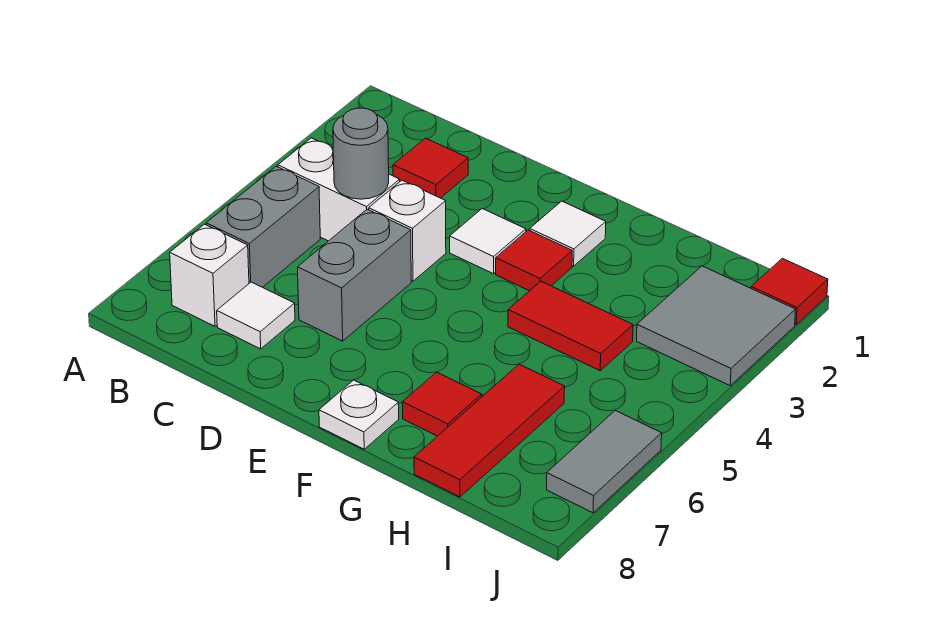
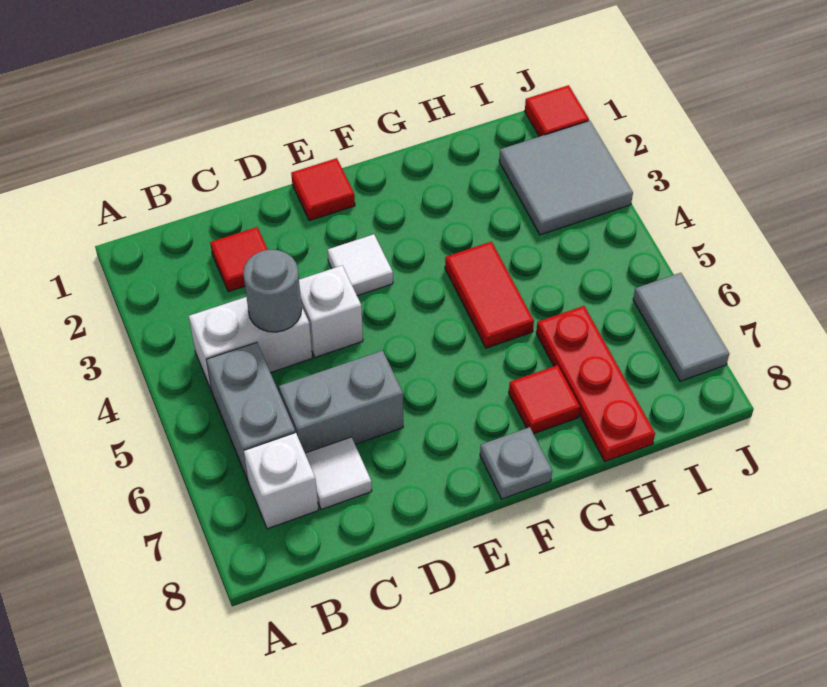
grey 1x2 brick [298,209,411,341] -> grey 1x2 brick turned to [279,351,403,453]
white 1x1 tile [530,201,606,266] -> none
red 1x1 tile [496,230,572,291] -> red 1x1 tile moved to [291,158,355,221]
white 1x1 plate [319,380,399,449] -> grey 1x1 plate [480,427,552,499]
red 1x2 tile [508,281,633,371] -> red 1x2 tile turned to [445,242,534,348]
red 1x3 tile [414,364,565,497] -> red 1x3 plate [536,306,655,461]

